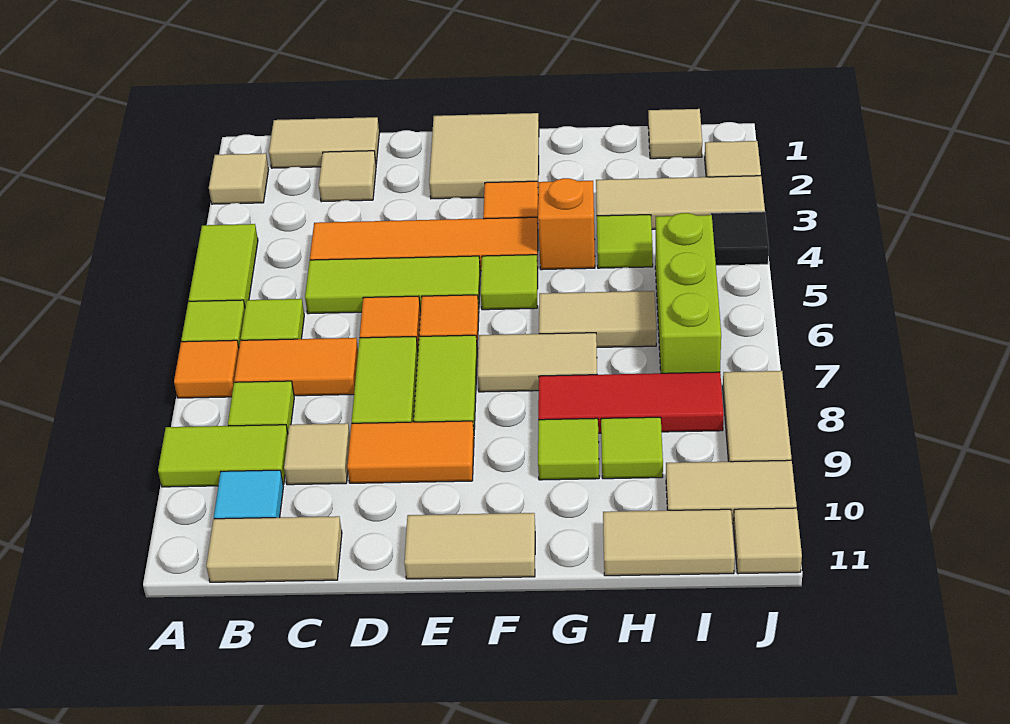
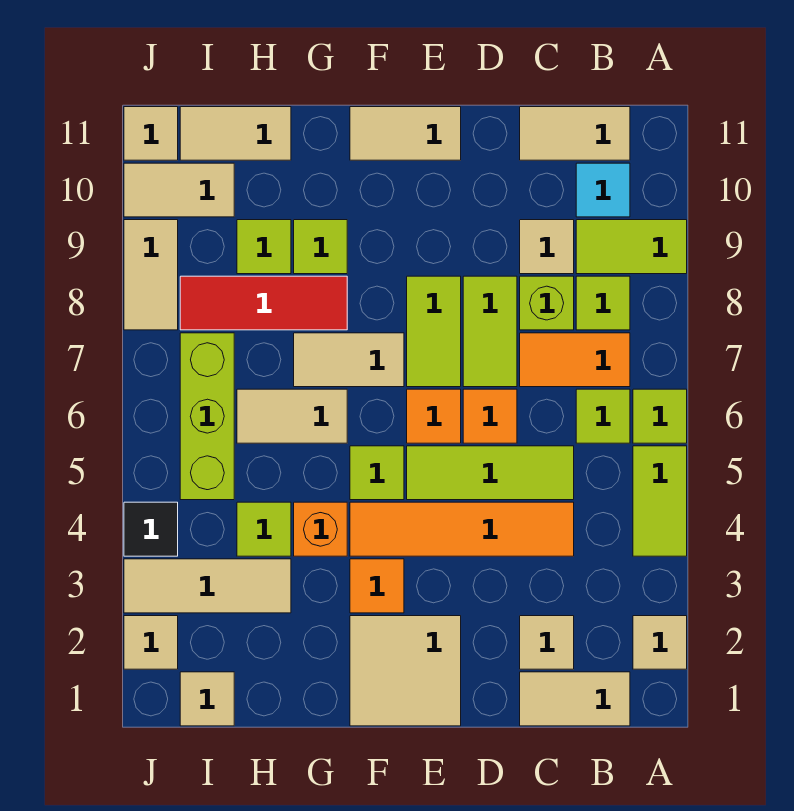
orange 1x1 tile [174,340,239,398] -> none
none -> lime 1x1 brick [520,276,574,330]
orange 1x2 tile [347,421,474,483] -> none

